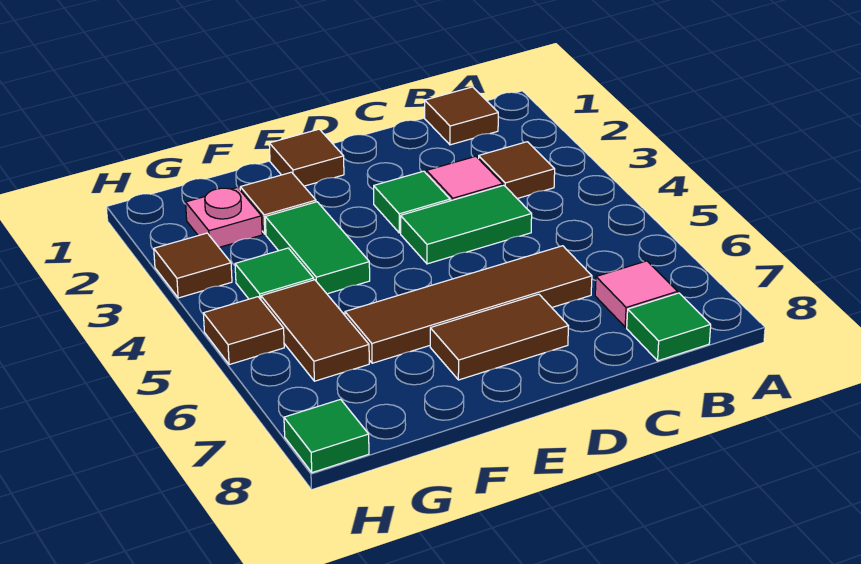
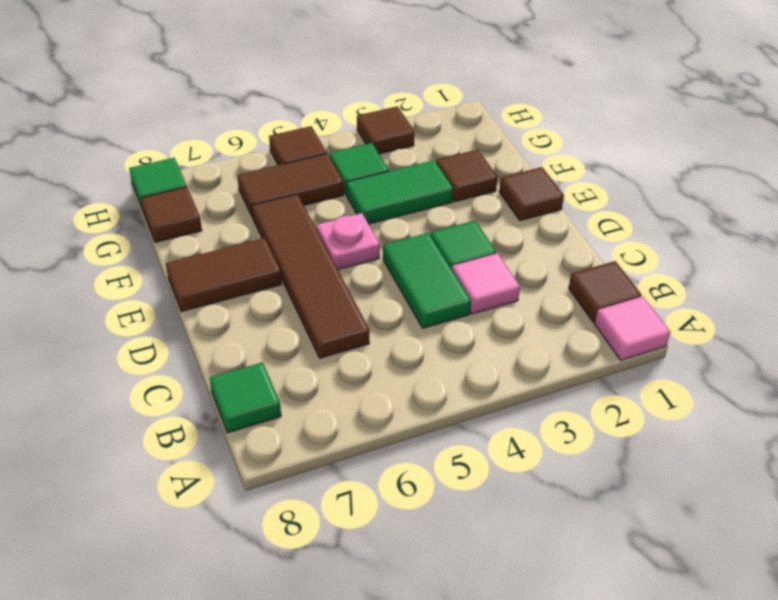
brown 1x1 tile [479,142,555,199] -> brown 1x1 tile moved to [141,187,202,242]
pink 1x1 tile [595,261,678,327] -> pink 1x1 tile moved to [595,296,670,360]
brown 1x2 tile [430,294,568,380] -> brown 1x2 tile turned to [166,238,282,312]
pink 1x1 plate [186,187,262,247] -> pink 1x1 plate moved to [316,213,380,269]

